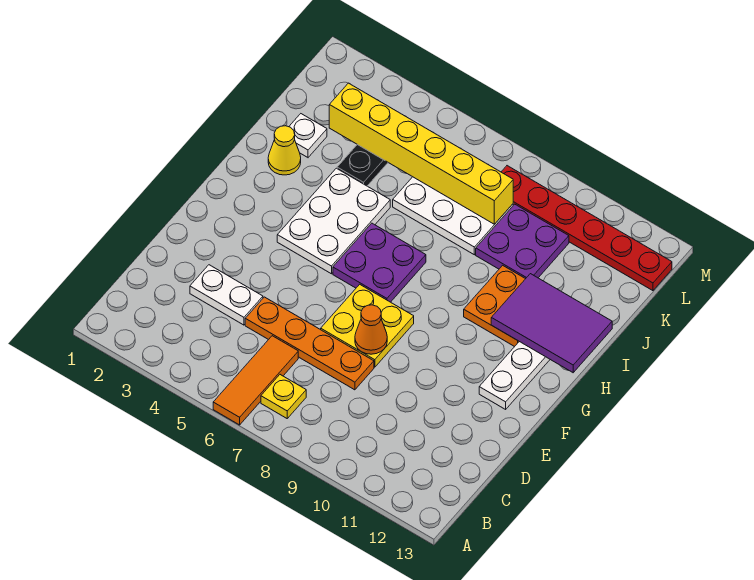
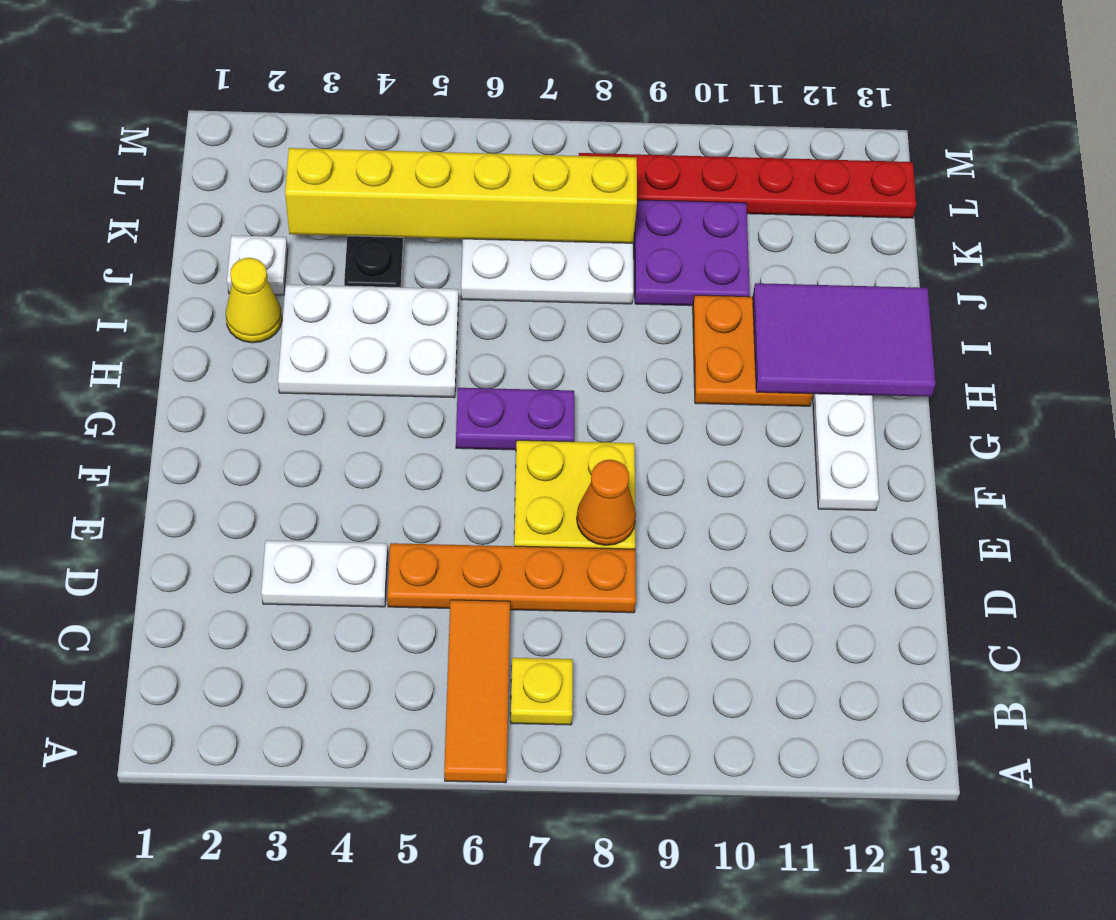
white 2x3 plate [277,168,390,274] -> white 2x3 plate turned to [278,285,458,398]
purple 2x2 plate [333,223,426,302] -> purple 1x2 plate [456,388,574,450]

